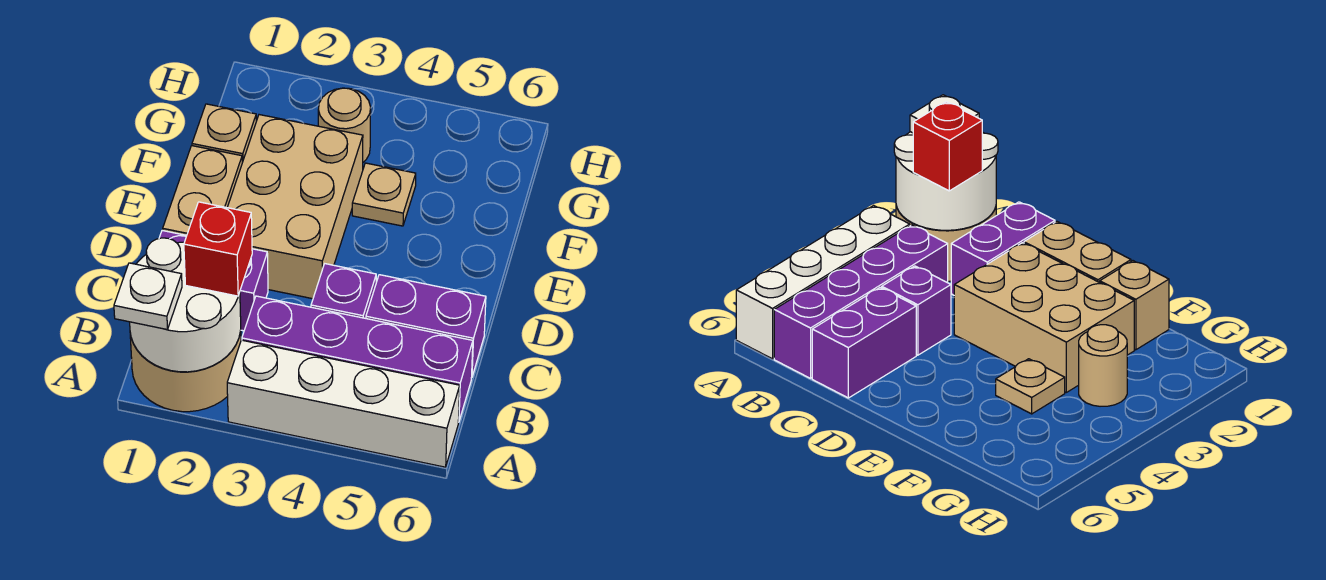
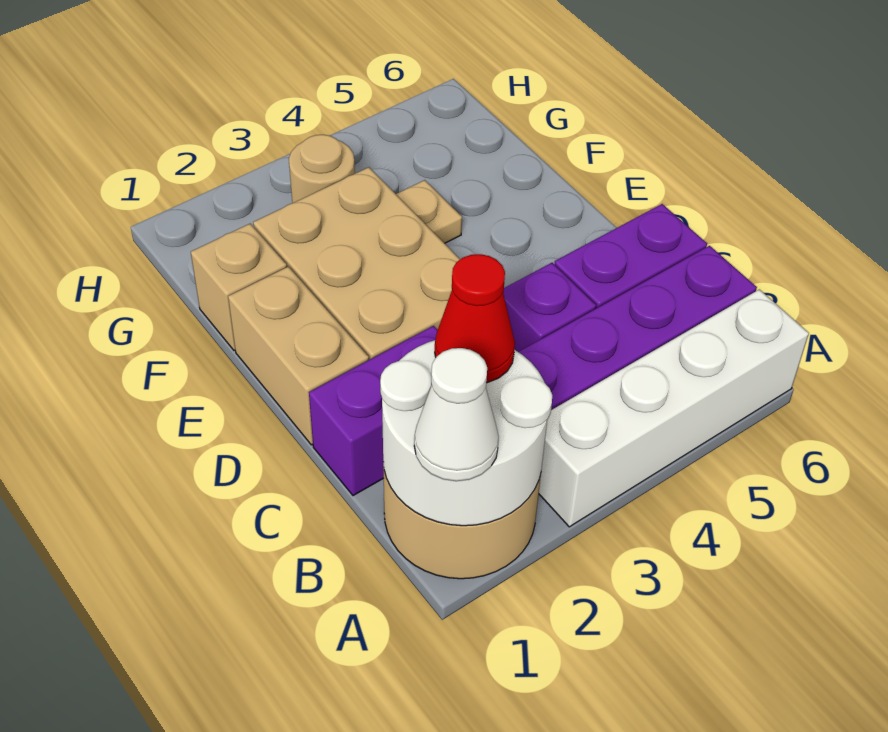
white 1x1 plate [114,263,182,329] -> white 1x1 cone [414,348,499,481]
red 1x1 brick [184,202,252,296] -> red 1x1 cone [435,254,515,383]

